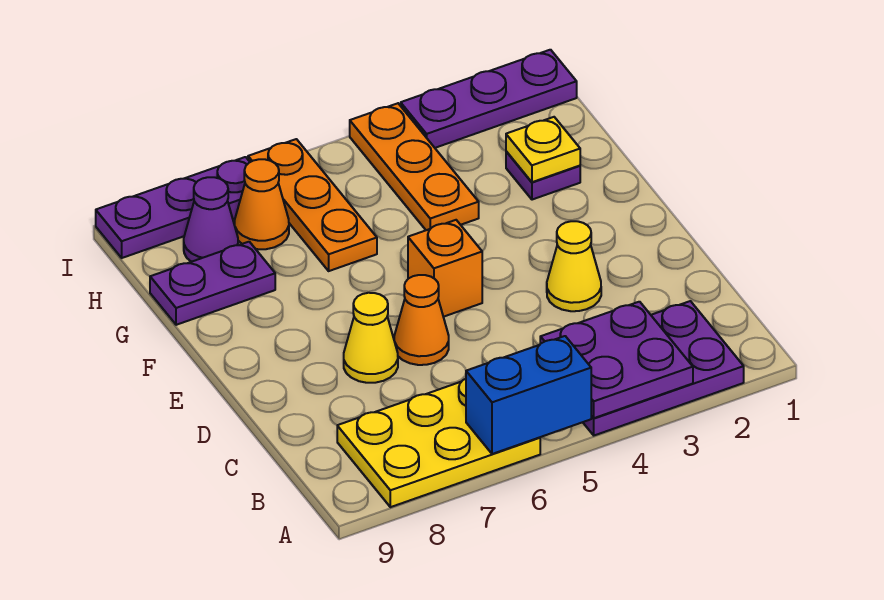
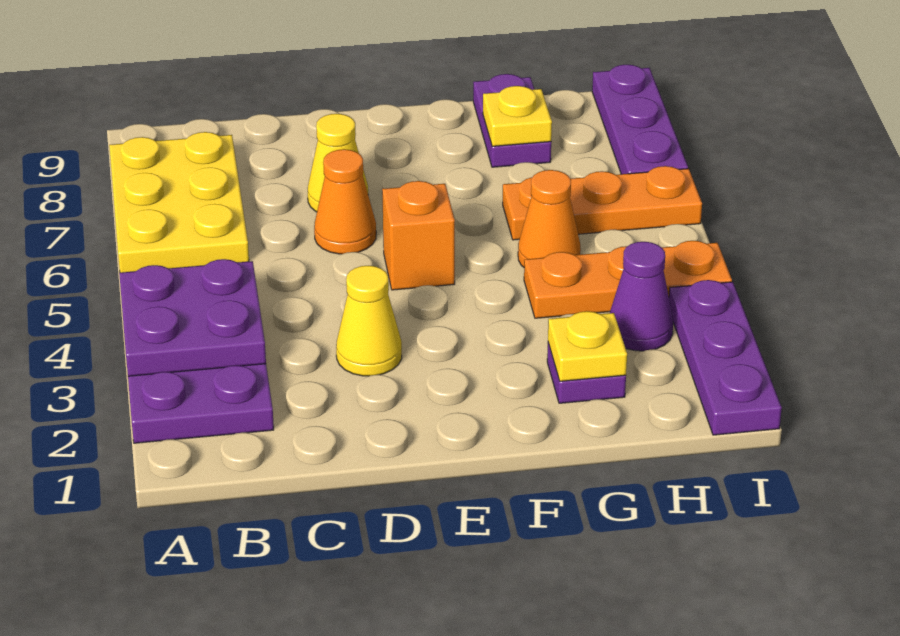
blue 1x2 brick [466,336,591,454] -> none
none -> yellow 1x1 plate [483,86,552,146]
orange 1x1 cone [235,159,289,249] -> orange 1x1 cone moved to [518,170,581,267]
purple 1x1 cone [184,177,238,262] -> purple 1x1 cone moved to [610,242,673,351]

